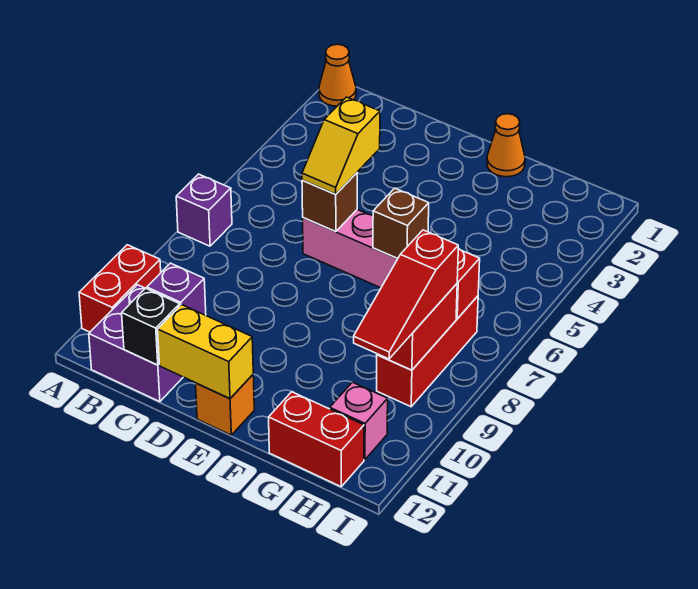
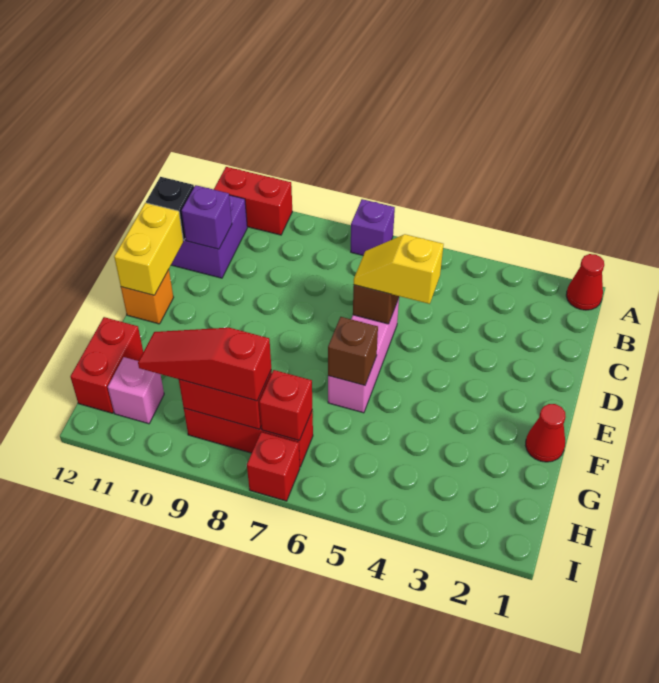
orange 1x1 cone [319,44,356,106] -> red 1x1 cone [566,254,604,310]
orange 1x1 cone [487,114,525,177] -> red 1x1 cone [526,404,566,462]
none -> red 1x1 brick [247,432,300,501]

